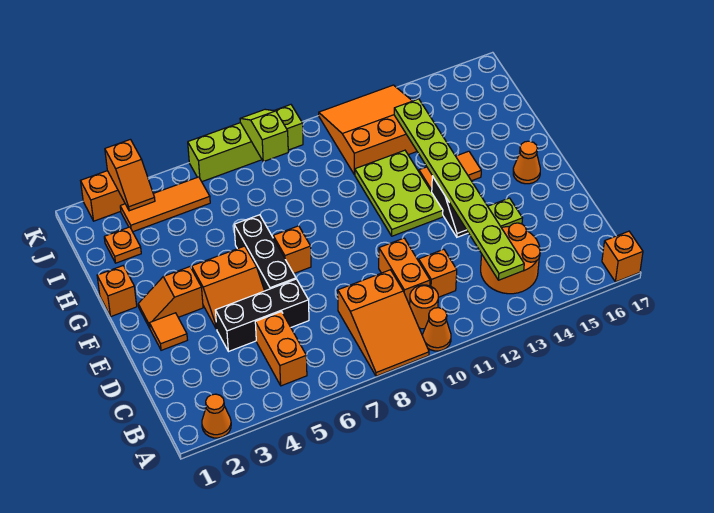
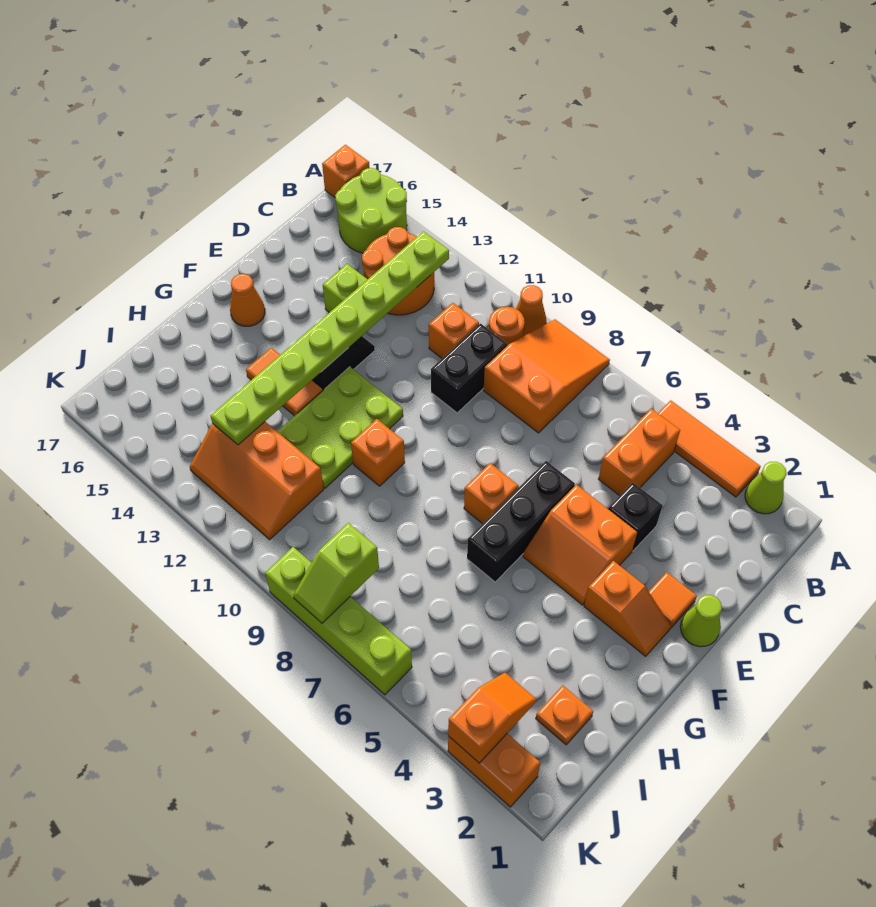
orange 1x1 cone [202,394,231,438] -> lime 1x1 cone [745,462,787,514]
none -> lime 2x2 round brick [335,168,407,253]
orange 1x2 brick [379,238,430,305] -> black 1x2 brick [431,324,507,413]
black 1x3 brick [215,279,309,352] -> black 1x1 brick [608,483,663,551]
none -> lime 1x1 cone [680,595,722,647]
orange 2x2 slope [191,246,264,329] -> orange 2x2 slope turned to [523,485,637,605]
orange 1x1 brick [97,266,137,316] -> orange 1x1 brick moved to [351,419,405,486]
orange 3x3 slope [319,85,417,175] -> orange 2x3 slope [190,422,324,540]
orange 1x3 tile [120,177,210,232] -> orange 1x3 tile moved to [658,400,761,497]

